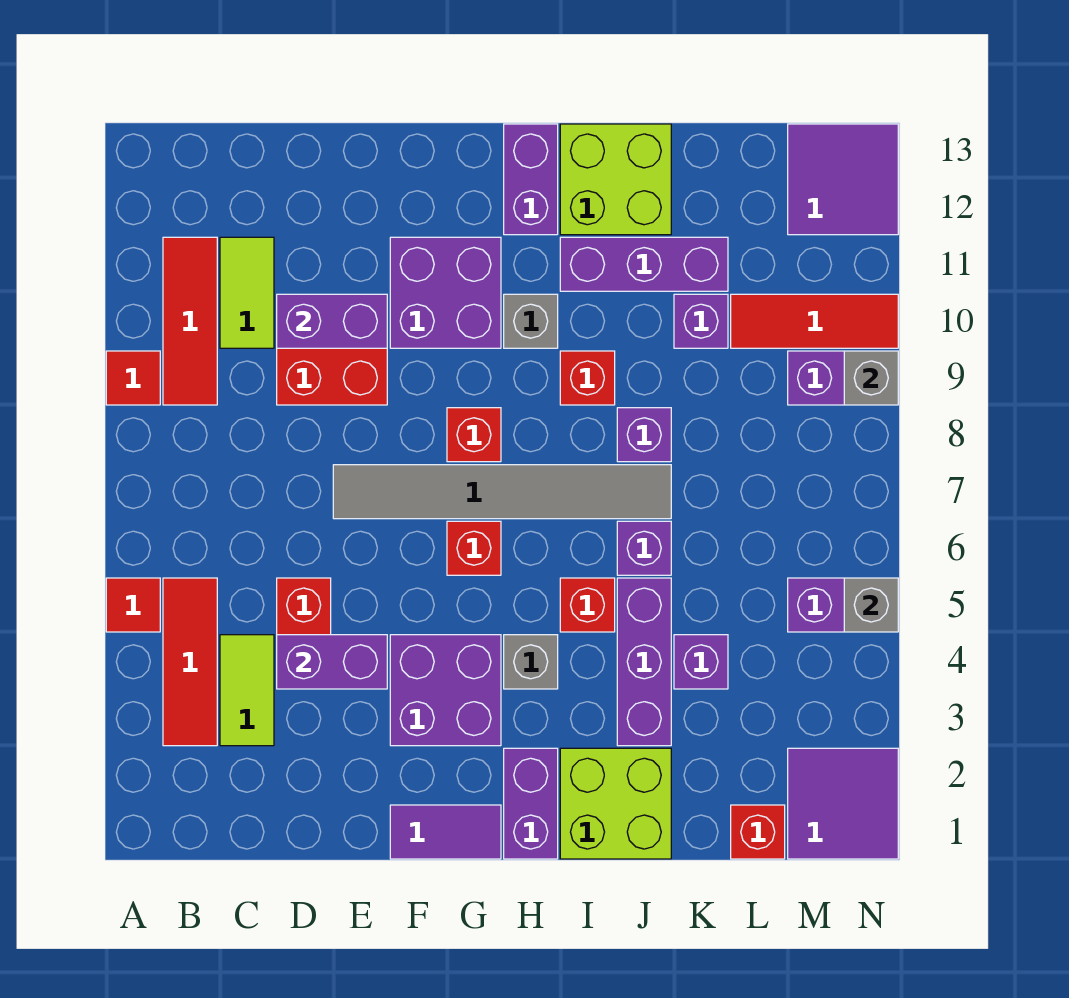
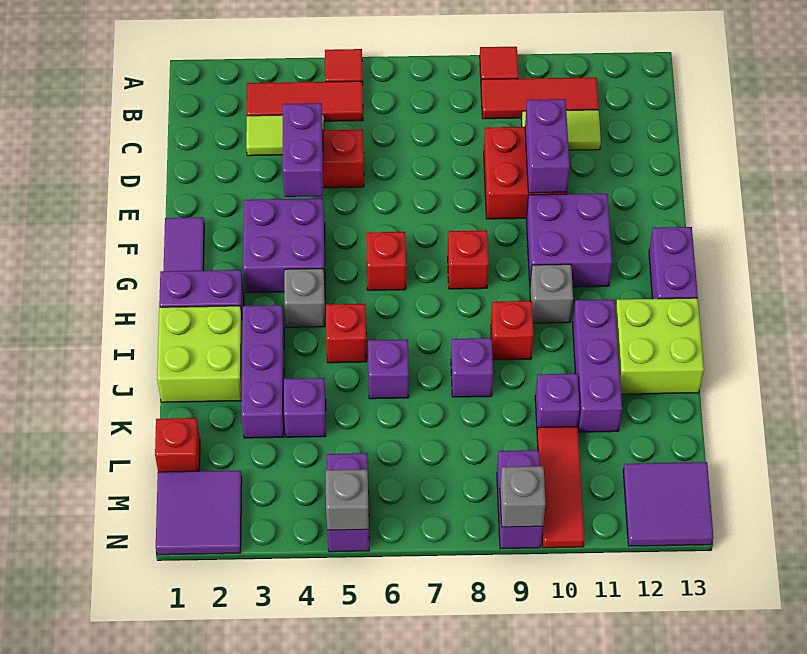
grey 1x6 tile [333,465,671,519] -> none
purple 1x2 brick [504,124,558,235] -> purple 1x2 brick turned to [649,227,698,299]
purple 1x3 brick [617,578,671,746] -> purple 1x3 brick turned to [241,305,284,438]

